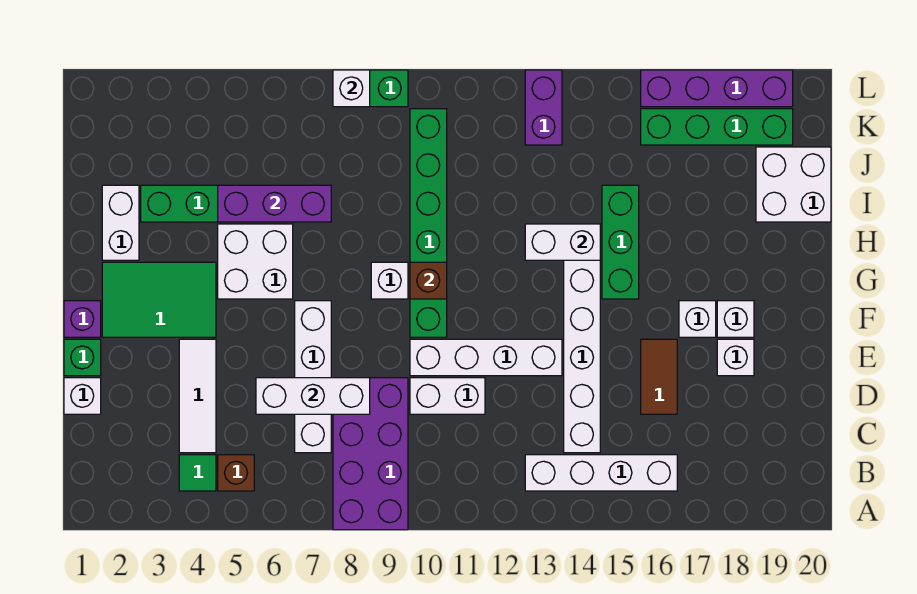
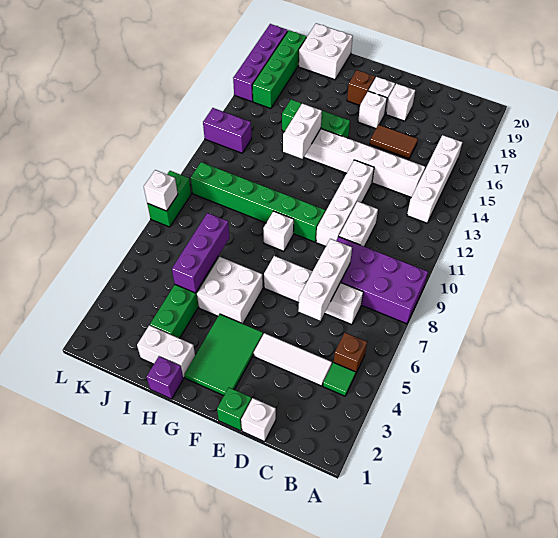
purple 1x1 brick [64,301,101,337] -> purple 1x1 brick moved to [147,356,183,399]
brown 1x1 brick [410,262,447,299] -> brown 1x1 brick moved to [347,70,375,105]

